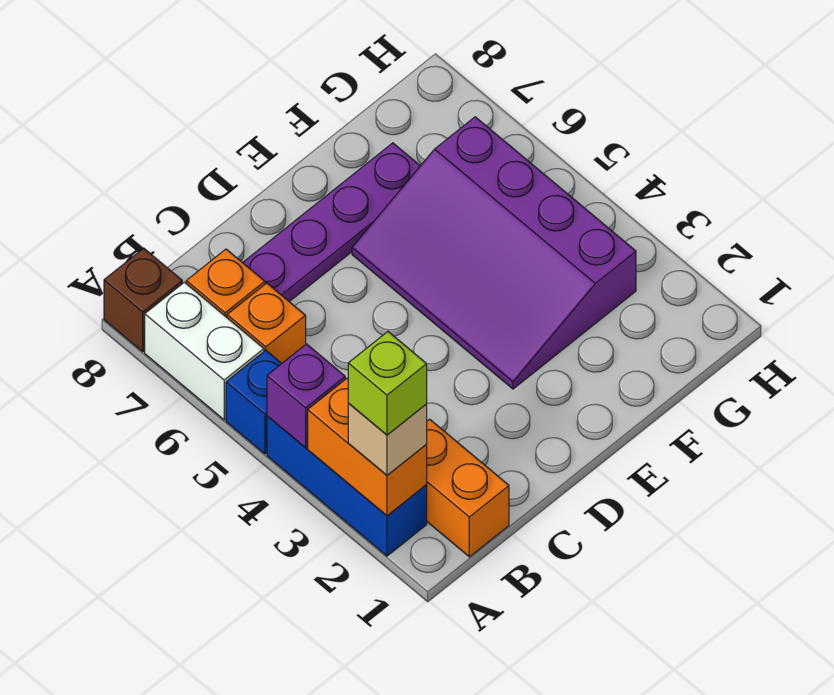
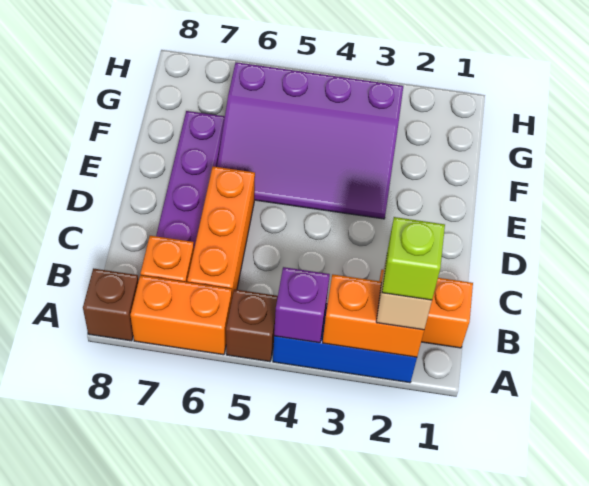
blue 1x1 brick [226,350,282,454] -> brown 1x1 brick [226,289,278,362]
white 1x2 brick [145,282,264,420] -> orange 1x2 brick [130,275,232,355]
orange 1x1 brick [227,283,306,363] -> orange 1x3 brick [187,166,255,297]

